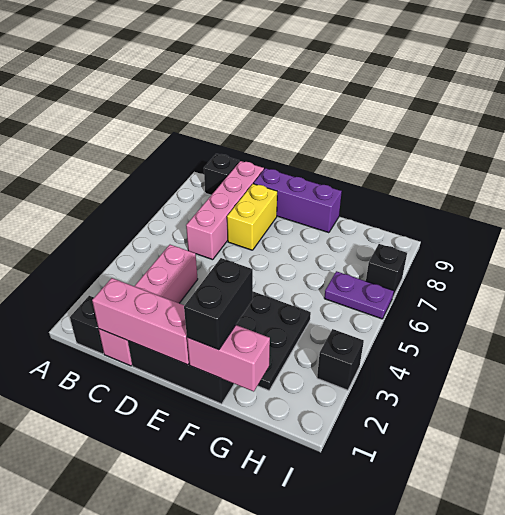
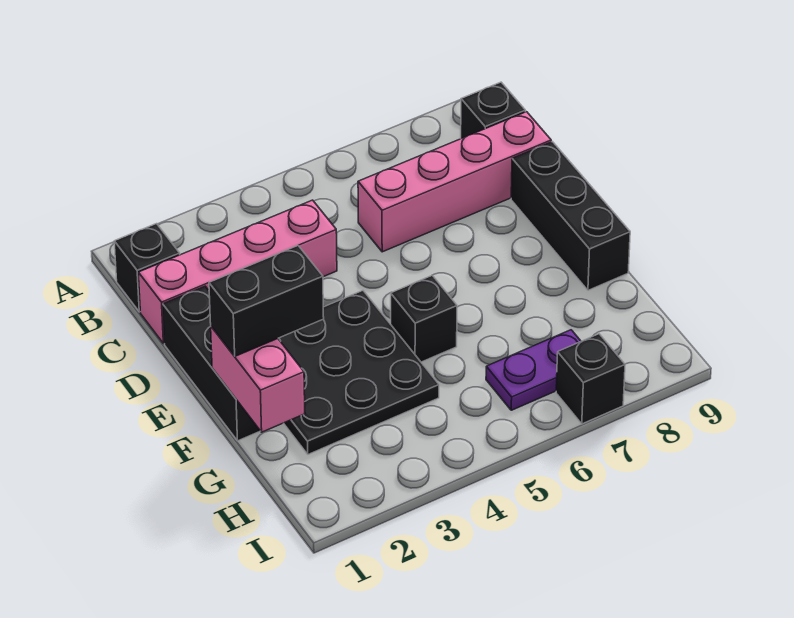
pink 1x3 brick [92,278,189,365] -> none
yellow 1x2 brick [227,184,277,250] -> none
purple 1x3 brick [253,168,342,233] -> black 1x3 brick [511,142,630,290]
purple 1x2 plate [324,271,394,319] -> purple 1x2 plate turned to [486,330,581,410]
black 1x1 brick [317,329,364,390] -> black 1x1 brick moved to [391,275,457,362]

